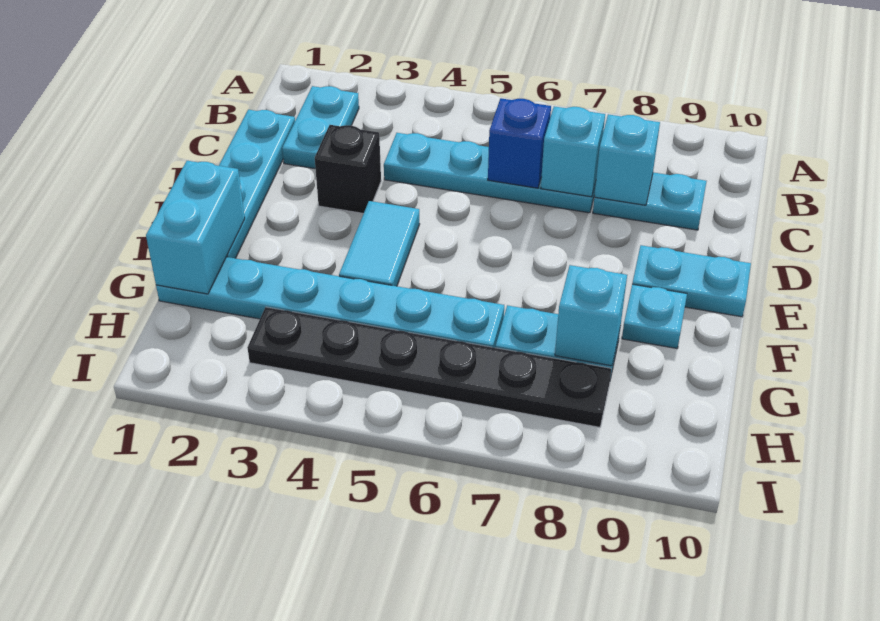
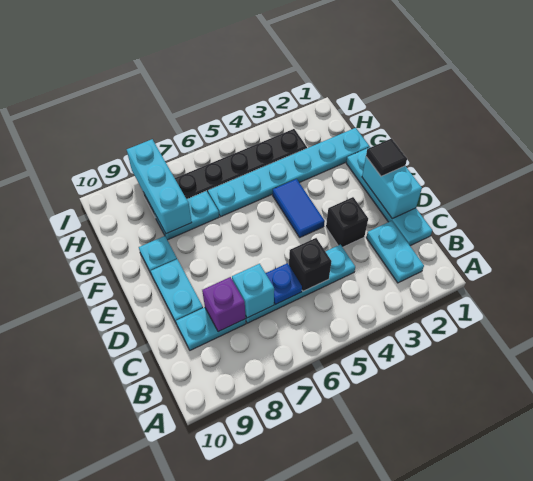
none -> black 1x1 brick [289,238,332,291]
blue 1x1 brick [488,98,551,188] -> blue 1x1 plate [266,263,302,305]
cyan 1x1 brick [594,114,660,205] -> purple 1x1 brick [202,277,246,332]
none -> black 1x1 tile [366,139,407,176]
cyan 1x2 tile [339,201,420,286] -> blue 1x2 tile [273,179,325,237]
cyan 1x2 plate [632,245,751,317] -> cyan 1x2 plate turned to [151,259,203,323]
cyan 1x2 brick [146,161,245,294] -> cyan 1x2 brick moved to [362,157,422,219]
cyan 1x1 brick [555,265,627,366] -> cyan 1x3 brick [127,139,192,234]

